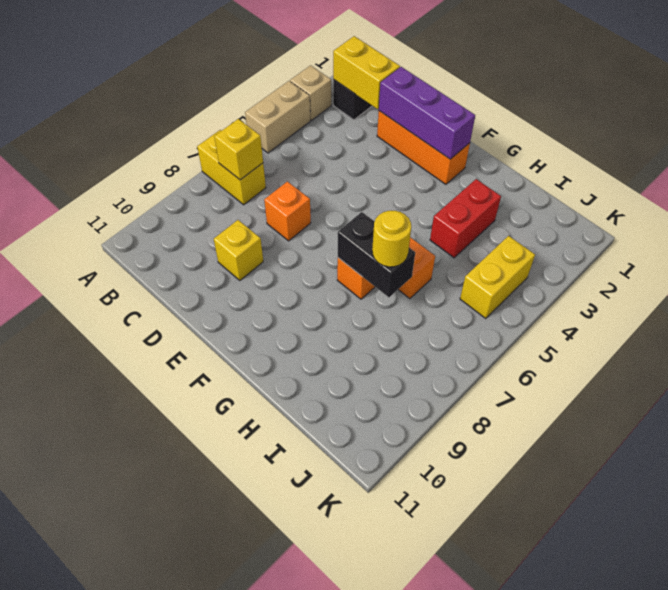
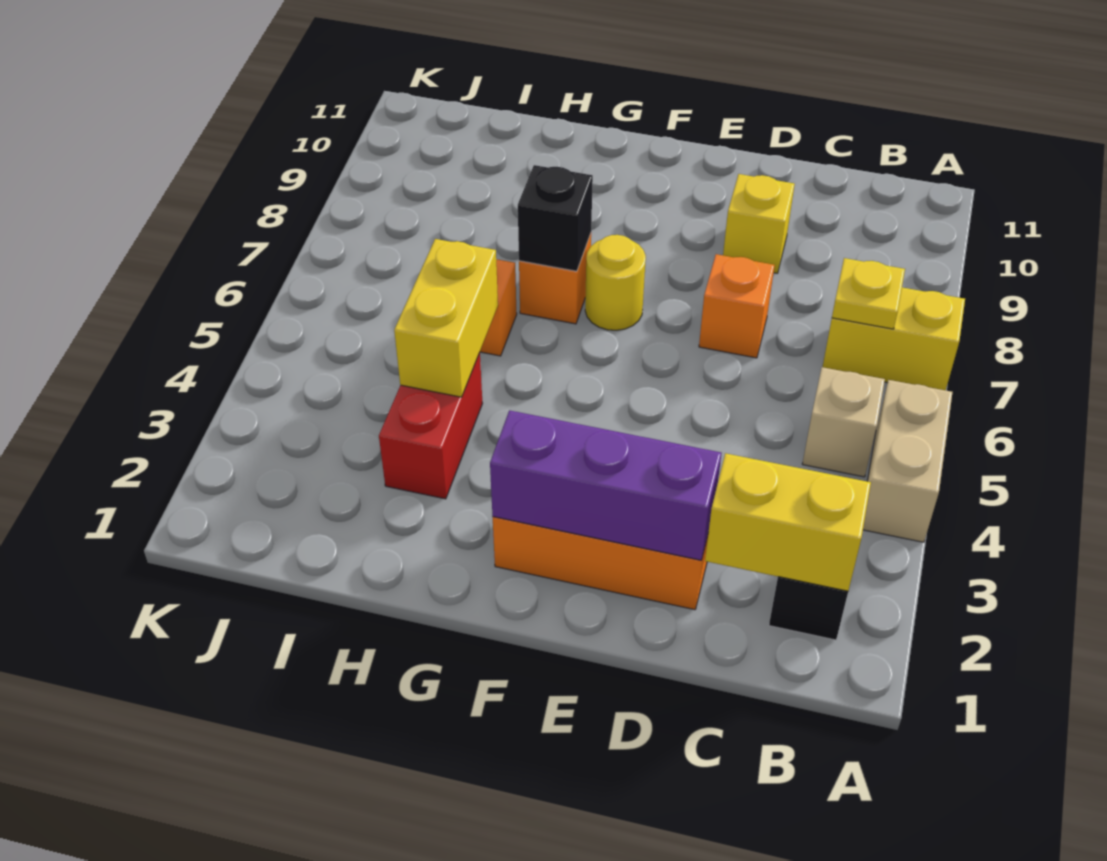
tan 1x1 brick [290,65,331,120] -> tan 1x1 brick moved to [802,367,885,477]
yellow 1x1 brick [214,119,263,180] -> yellow 1x1 plate [832,258,905,329]
black 1x2 brick [338,212,415,297] -> black 1x1 brick [518,165,593,271]
yellow 1x1 round brick [372,211,411,267] -> yellow 1x1 round brick moved to [585,235,646,330]
yellow 1x2 brick [460,236,535,319] -> yellow 1x2 brick moved to [394,239,498,397]

